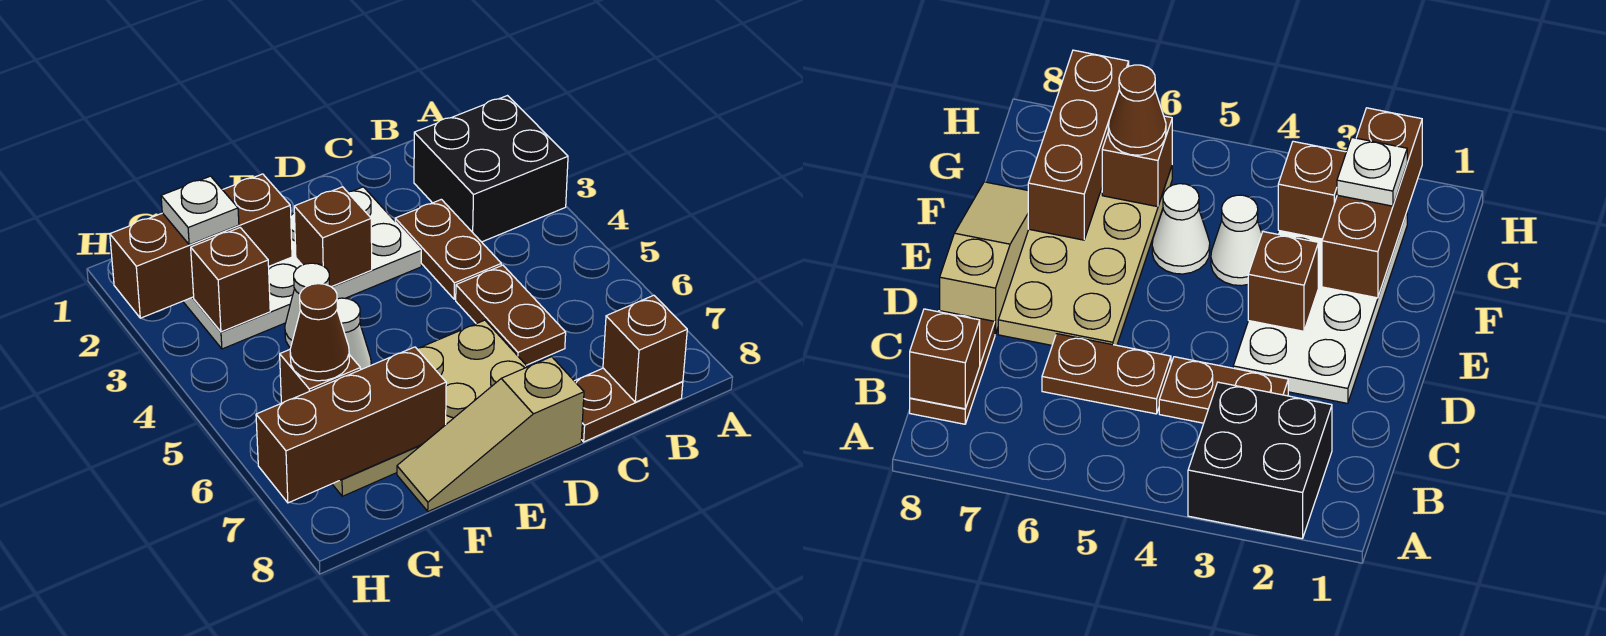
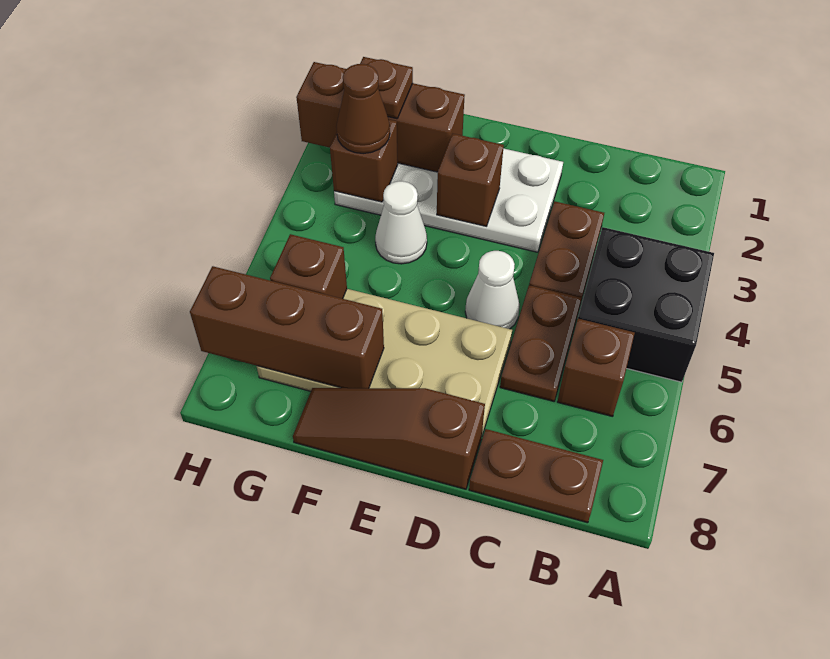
black 2x2 brick [414,96,568,242] -> black 2x2 brick moved to [578,227,714,382]
brown 1x1 brick [603,295,687,402] -> brown 1x1 brick moved to [557,319,635,417]
tan 1x3 slope [397,357,584,511] -> brown 1x3 slope [293,388,485,489]
white 1x1 cone [337,298,371,369] -> white 1x1 cone moved to [465,251,520,329]
white 1x1 plate [161,176,239,245] -> brown 1x1 plate [360,57,413,119]
brown 1x1 cone [290,284,349,381] -> brown 1x1 cone moved to [336,64,390,153]

